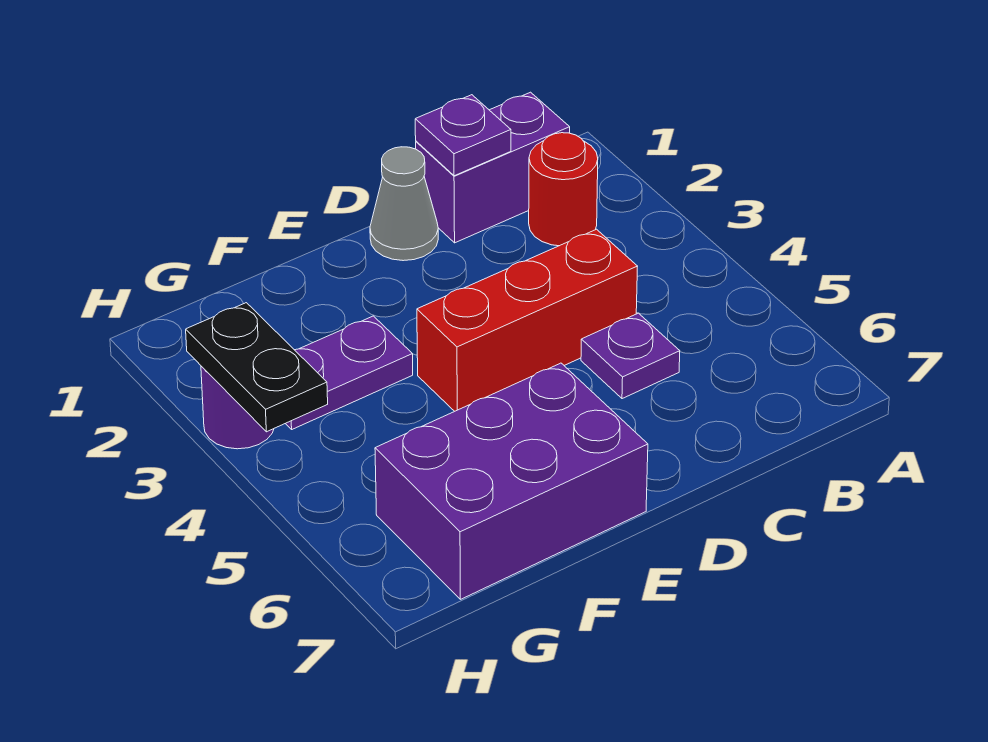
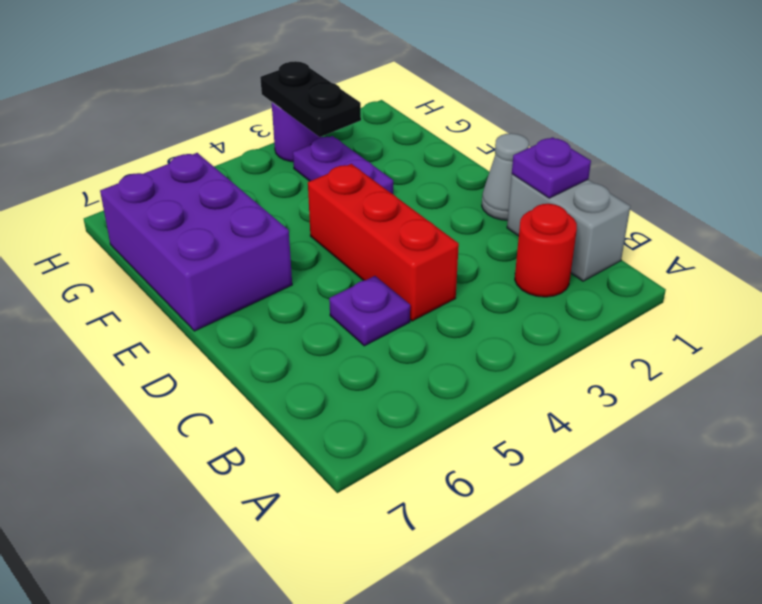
purple 1x2 brick [416,92,570,243] -> grey 1x2 brick [507,174,630,281]
black 1x2 plate [186,303,328,432] -> black 1x2 plate turned to [260,61,361,137]

